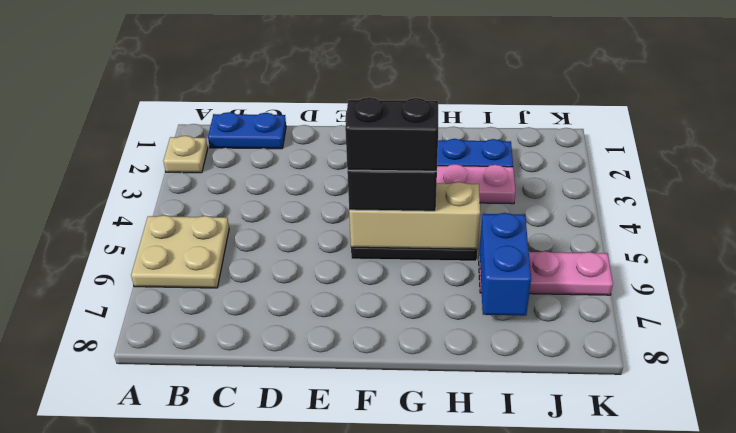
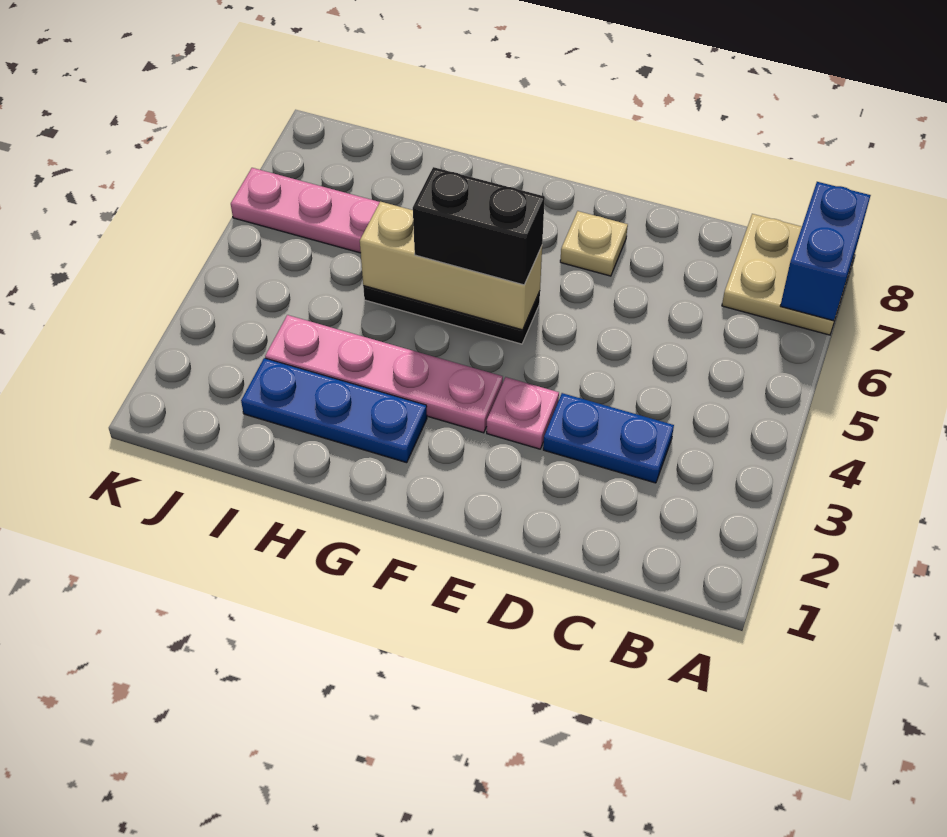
tan 1x1 plate [163,136,208,173] -> tan 1x1 plate moved to [560,211,628,276]
tan 2x2 plate [131,215,229,288] -> tan 2x2 plate moved to [722,214,855,335]
blue 1x2 plate [208,112,286,149] -> blue 1x2 plate moved to [543,393,674,483]
none -> pink 1x1 plate [487,377,559,449]
black 1x2 brick [345,97,438,171] -> none
blue 1x2 brick [480,213,531,316] -> blue 1x2 brick moved to [780,182,871,321]

